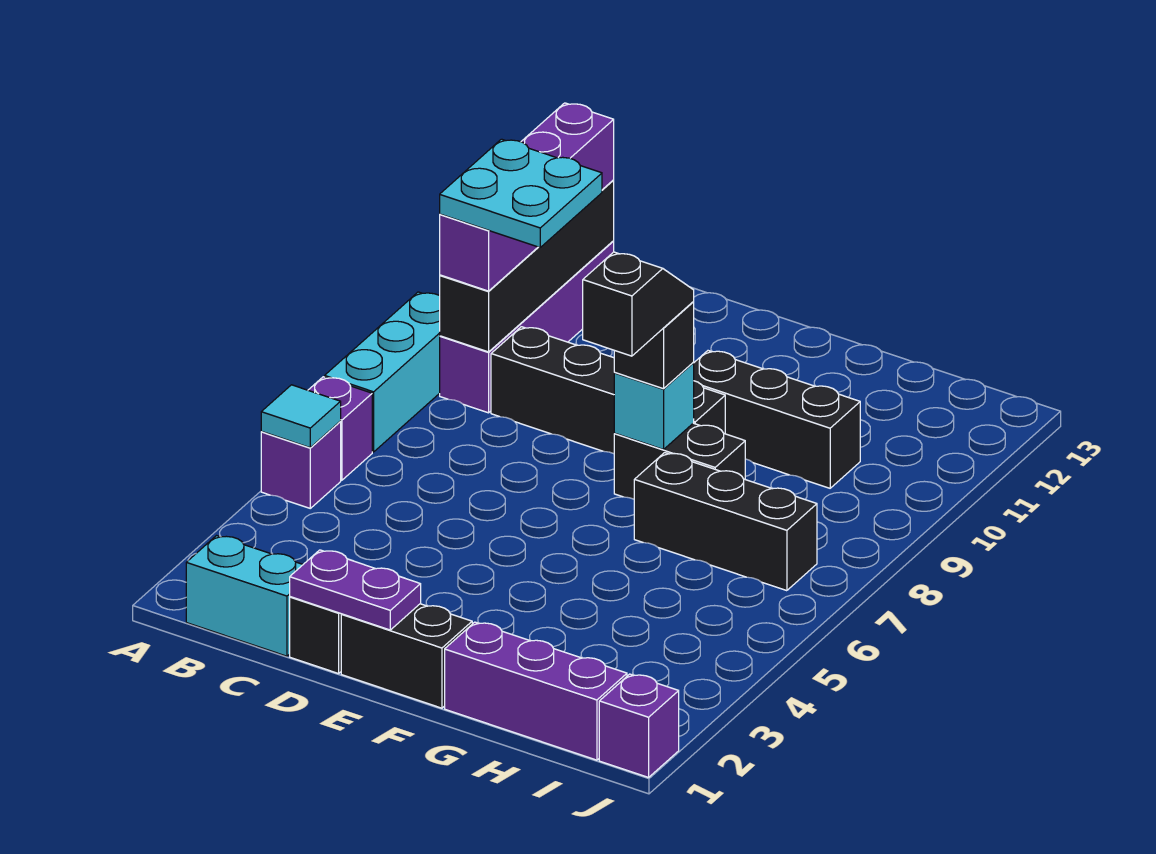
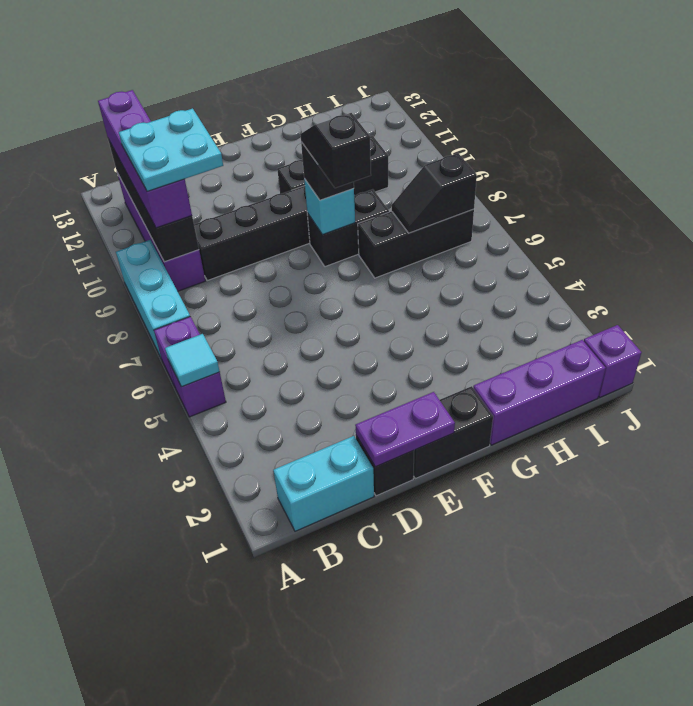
none -> black 1x2 slope [392,153,477,233]

